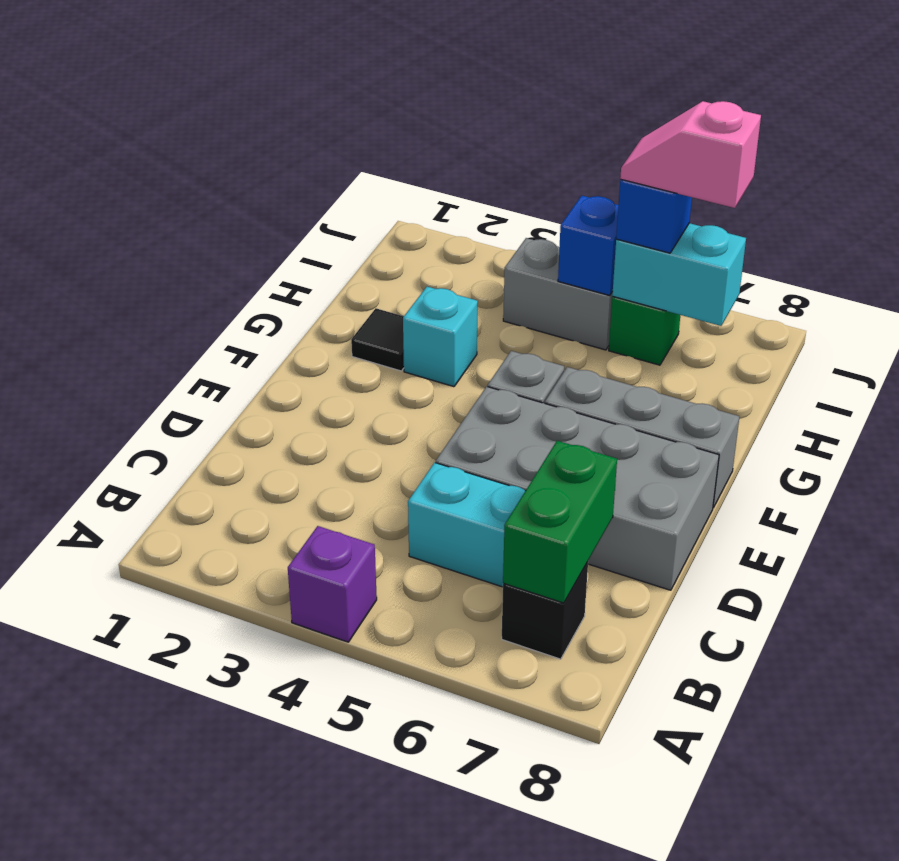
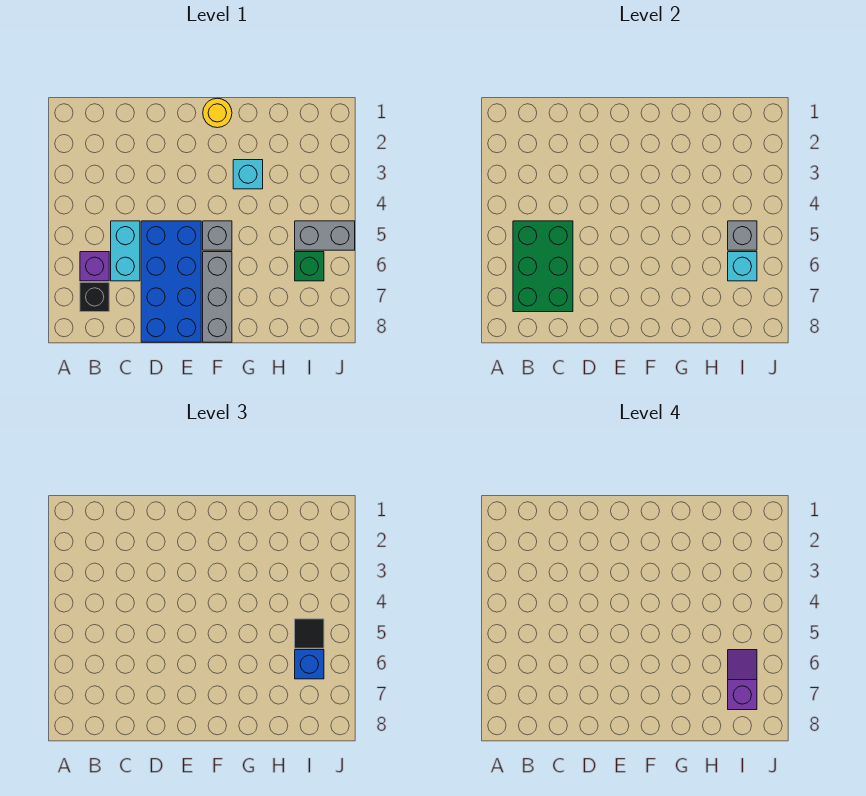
purple 1x1 brick [288,526,377,642] -> purple 1x1 brick moved to [80,252,109,281]
green 1x2 brick [503,441,617,603] -> green 2x3 brick [513,221,573,312]
grey 2x4 brick [436,387,719,590] -> blue 2x4 brick [141,221,201,342]
none -> yellow 1x1 round brick [203,98,232,128]
black 1x1 tile [351,308,404,371] -> black 1x1 tile moved to [295,619,324,648]
grey 1x2 brick [503,238,613,350] -> grey 1x2 brick turned to [295,221,355,250]
blue 1x1 brick [558,196,619,295] -> grey 1x1 brick [728,221,757,250]
cyan 1x2 brick [612,223,746,326] -> cyan 1x1 brick [728,252,757,281]
pink 1x2 slope [620,101,761,208] -> purple 1x2 slope [728,650,757,710]

